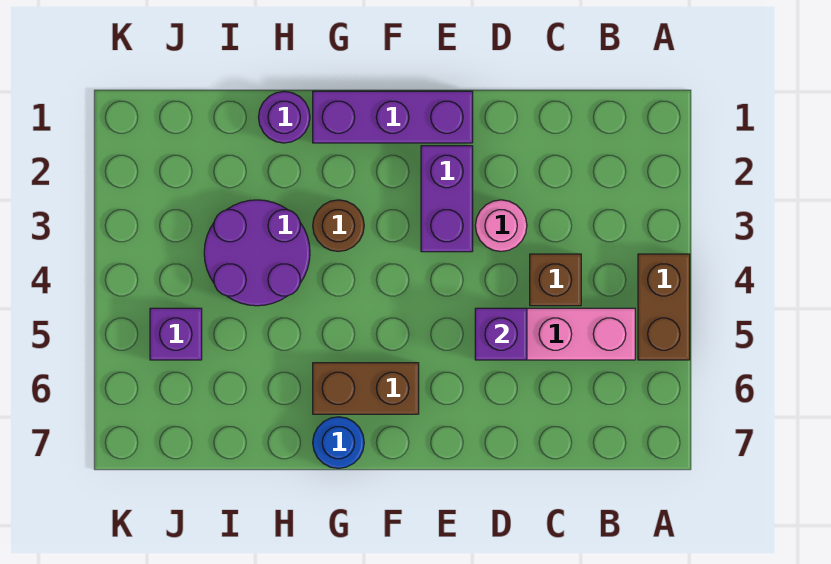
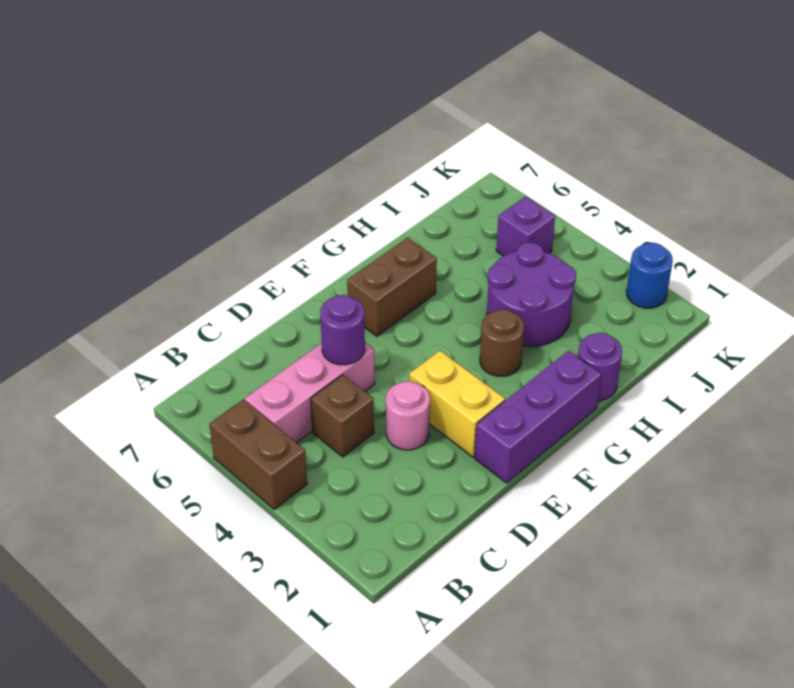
purple 1x1 brick [475,308,527,360] -> purple 1x1 round brick [320,295,365,365]
purple 1x2 brick [421,146,473,252] -> yellow 1x2 brick [409,351,505,457]
blue 1x1 round brick [313,417,364,468] -> blue 1x1 round brick moved to [626,243,673,308]

